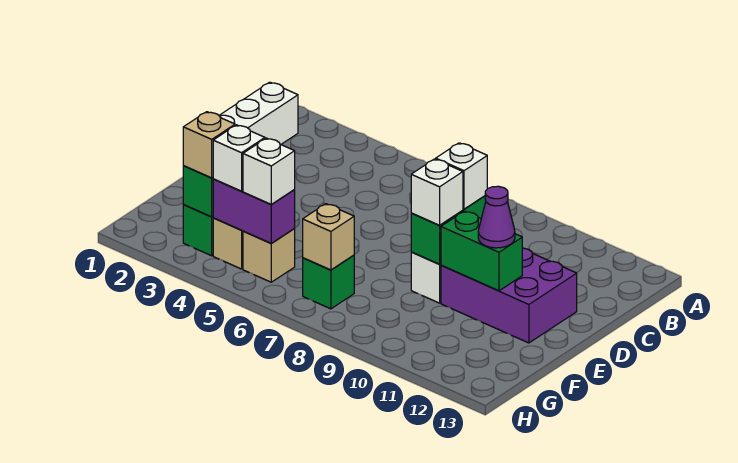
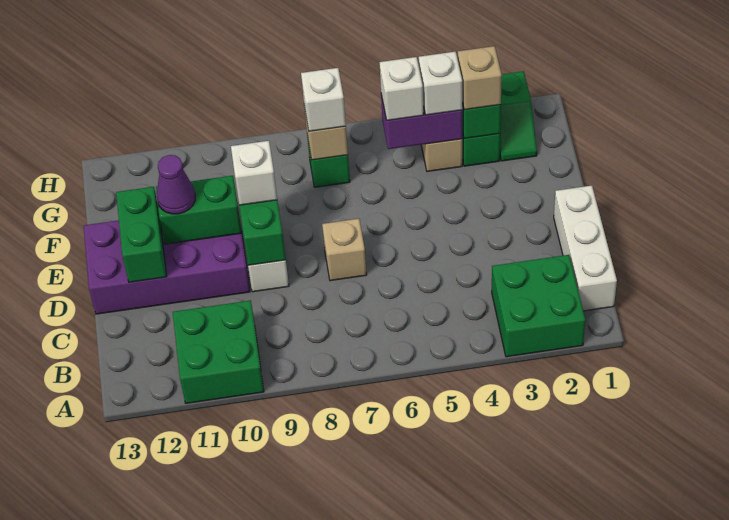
none -> green 2x2 brick [492,255,585,357]
none -> green 2x2 brick [173,300,264,403]
white 1x1 brick [436,143,487,209] -> white 1x1 brick moved to [301,68,346,131]
purple 2x3 brick [441,248,577,343] -> purple 2x4 brick [84,220,250,314]
none -> green 1x2 brick [116,187,167,282]
none -> green 1x2 slope [500,71,537,161]
tan 1x1 brick [243,229,295,282] -> tan 1x1 brick moved to [322,219,367,281]

